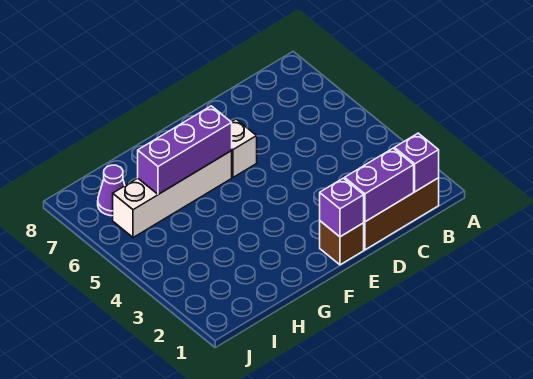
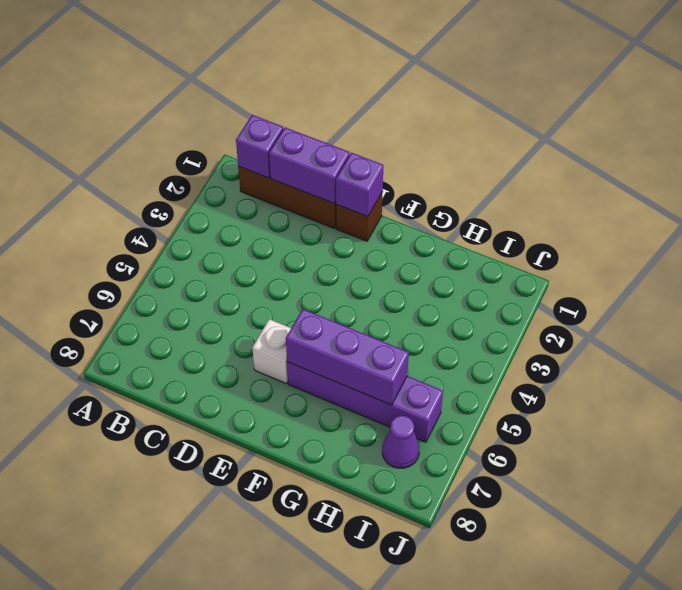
white 1x4 brick [113,151,232,238] -> purple 1x4 brick [287,362,443,442]

